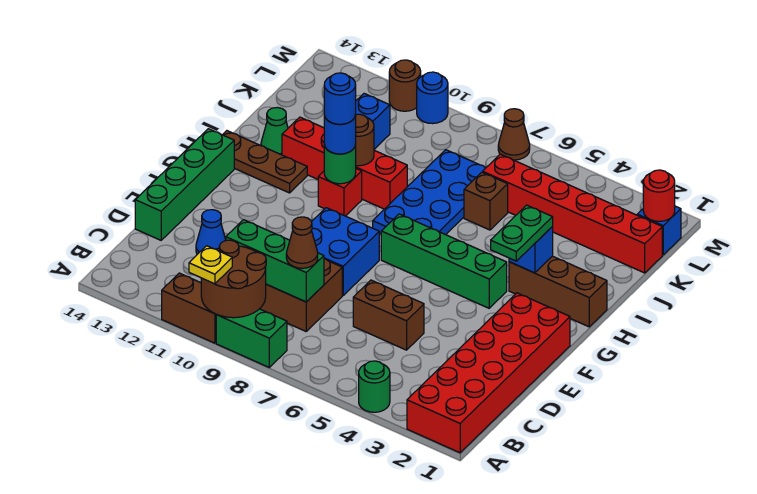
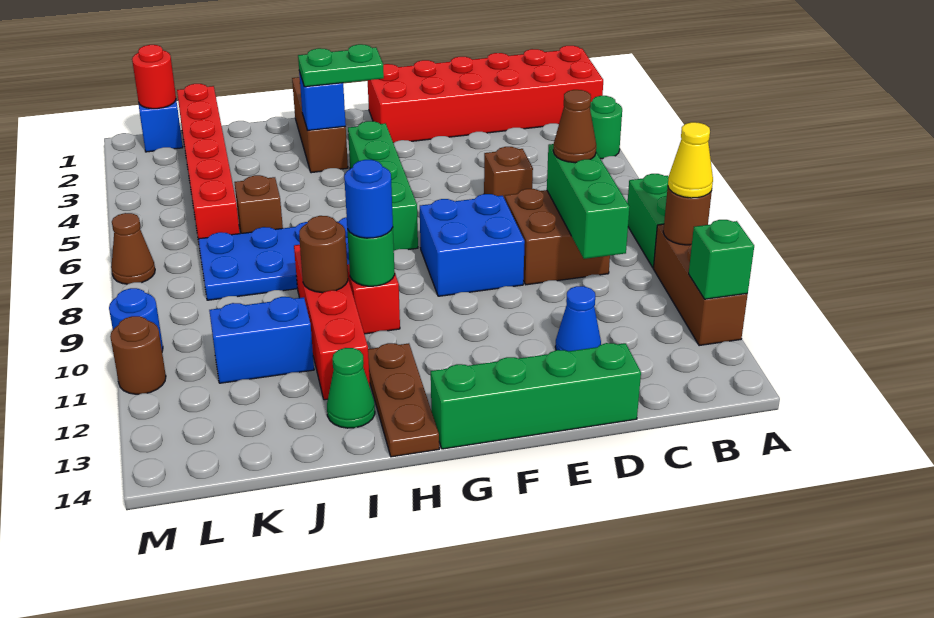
brown 2x2 round brick [201,240,266,318] -> brown 1x1 round brick [663,188,712,245]
brown 1x2 brick [162,273,216,343] -> brown 1x3 brick [653,224,748,346]
yellow 1x1 plate [189,246,232,284] -> yellow 1x1 cone [668,122,713,198]
none -> green 1x1 brick [689,220,754,299]
brown 1x2 brick [353,280,424,350] -> brown 1x1 brick [484,147,533,199]
blue 1x1 round brick [324,73,356,124] -> none

